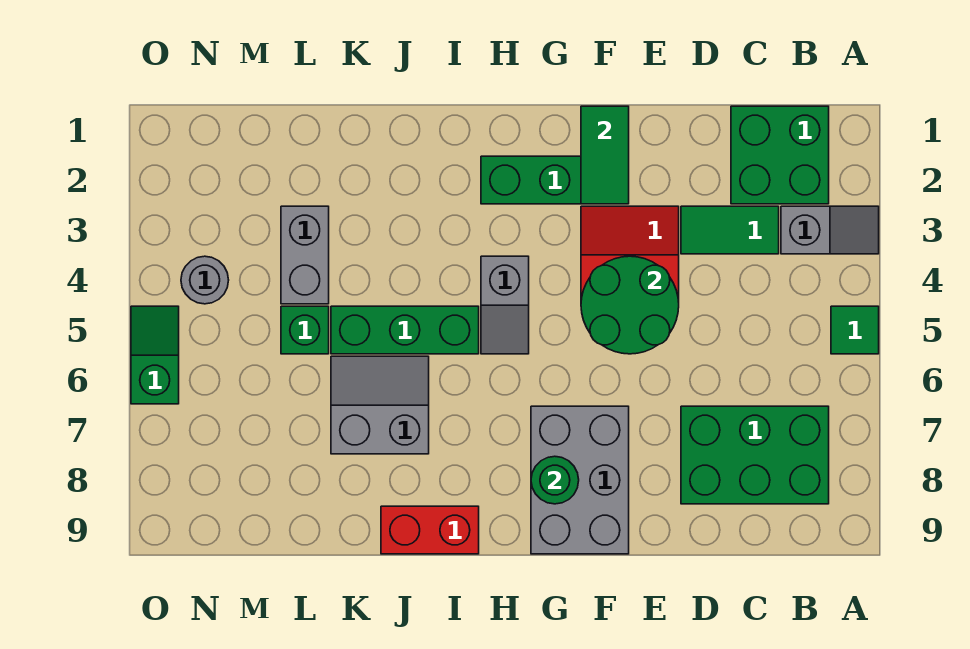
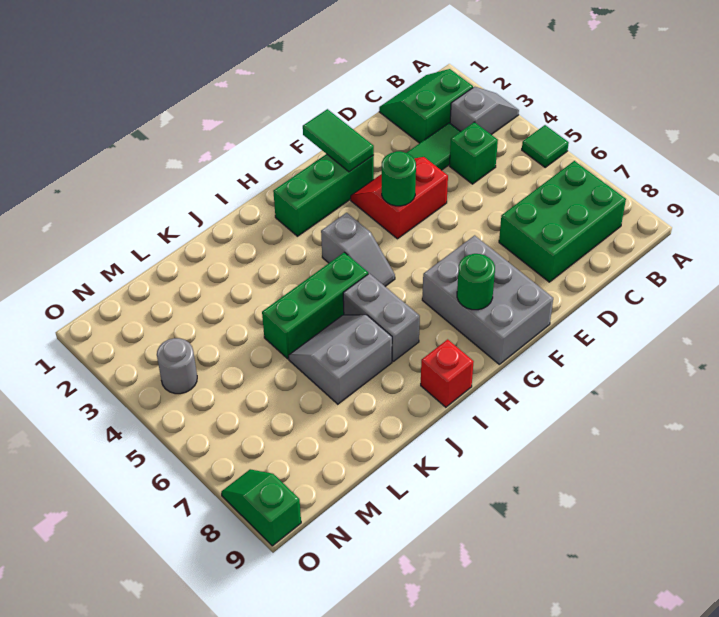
green 2x2 brick [731,106,829,204] -> green 2x2 slope [379,69,473,143]
green 2x2 round brick [581,256,679,354] -> green 1x1 round brick [382,151,416,206]
red 1x2 brick [381,506,479,554] -> red 1x1 brick [421,339,474,407]
grey 1x2 brick [281,206,329,304] -> grey 1x2 brick moved to [343,273,420,361]
green 1x1 brick [281,306,329,354] -> green 1x1 brick moved to [449,122,498,184]
green 1x2 slope [131,306,179,404] -> green 1x2 slope moved to [221,469,301,546]

